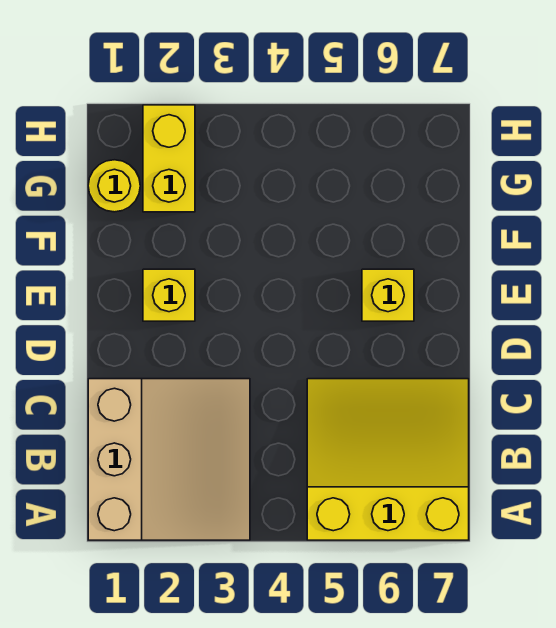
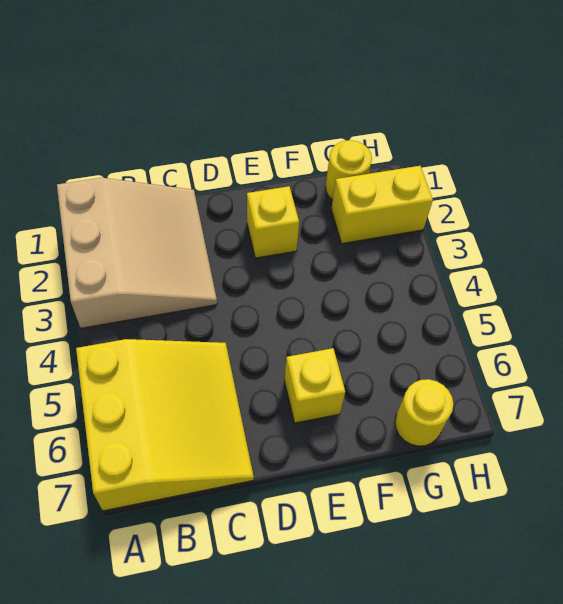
tan 3x3 slope [88,379,250,540] -> tan 3x3 slope turned to [57,178,217,328]
none -> yellow 1x1 round brick [395,379,453,446]

